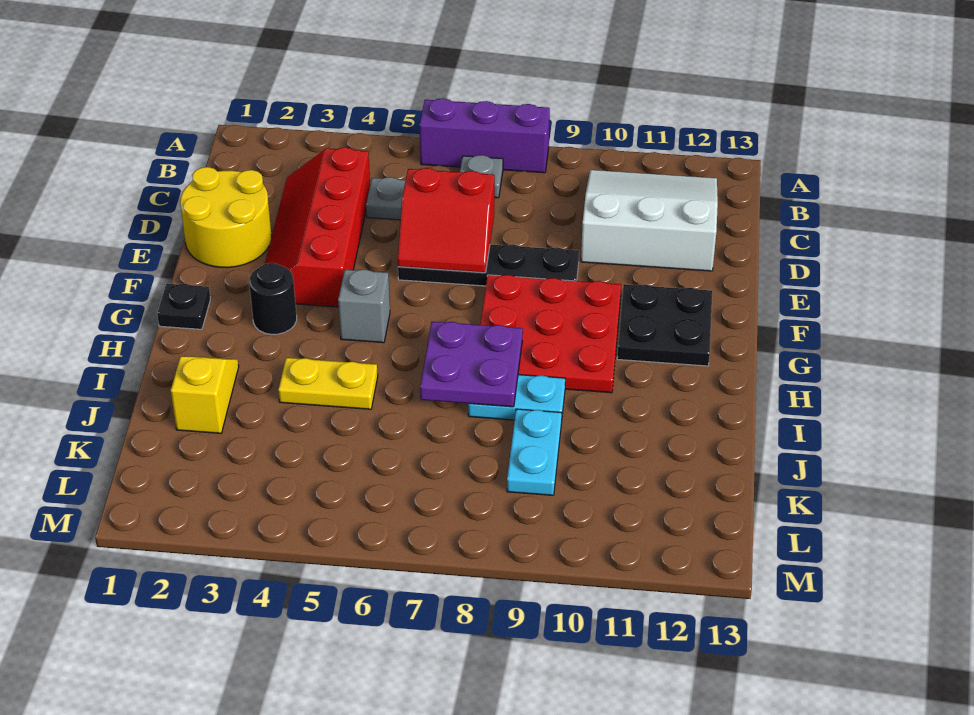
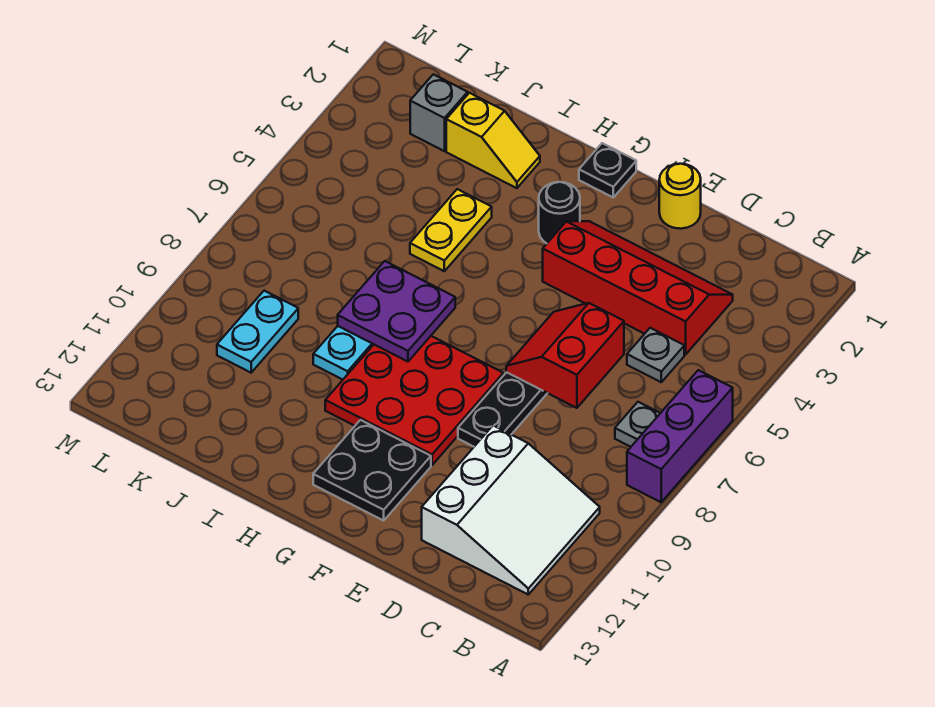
yellow 2x2 round brick [180,167,272,268] -> yellow 1x1 round brick [659,164,701,229]
grey 1x1 brick [338,269,390,343] -> grey 1x1 brick moved to [410,74,468,151]
cyan 1x2 plate [507,409,562,495] -> cyan 1x2 plate turned to [217,291,298,373]

